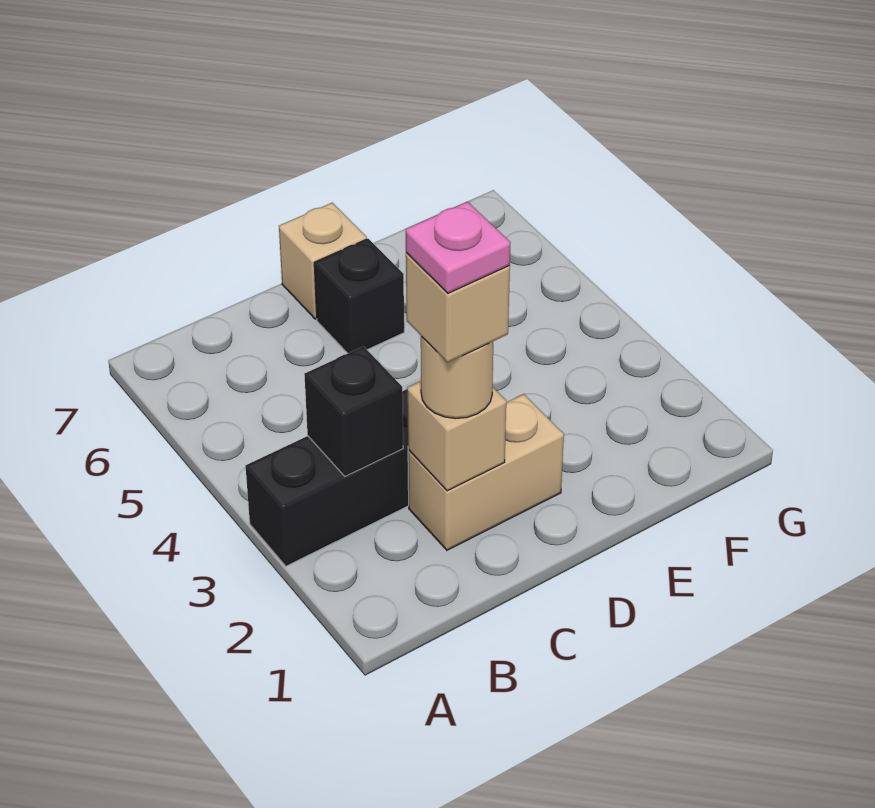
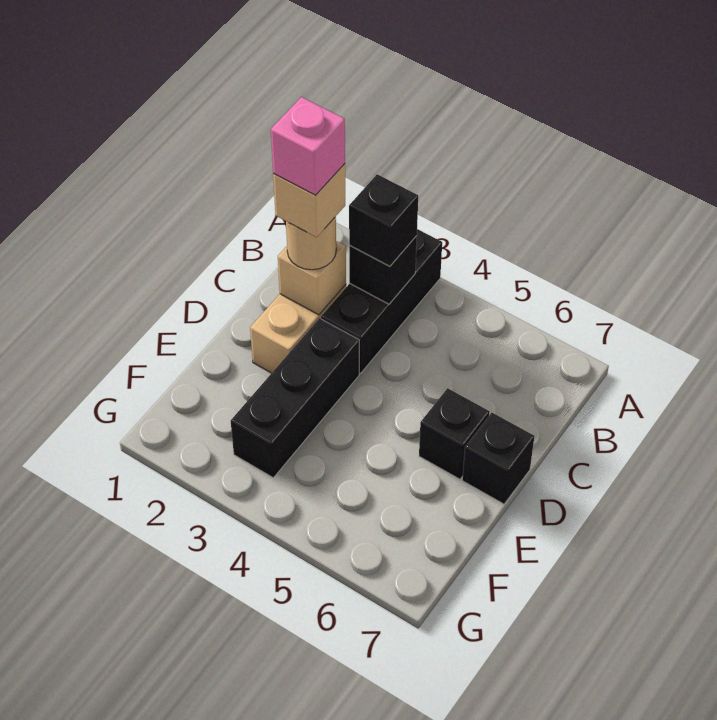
none -> black 1x1 brick [349,174,418,267]
pink 1x1 plate [406,202,511,293] -> pink 1x1 brick [271,97,345,195]
none -> black 1x3 brick [231,318,359,478]
tan 1x1 brick [279,203,367,319] -> black 1x1 brick [462,413,534,504]

